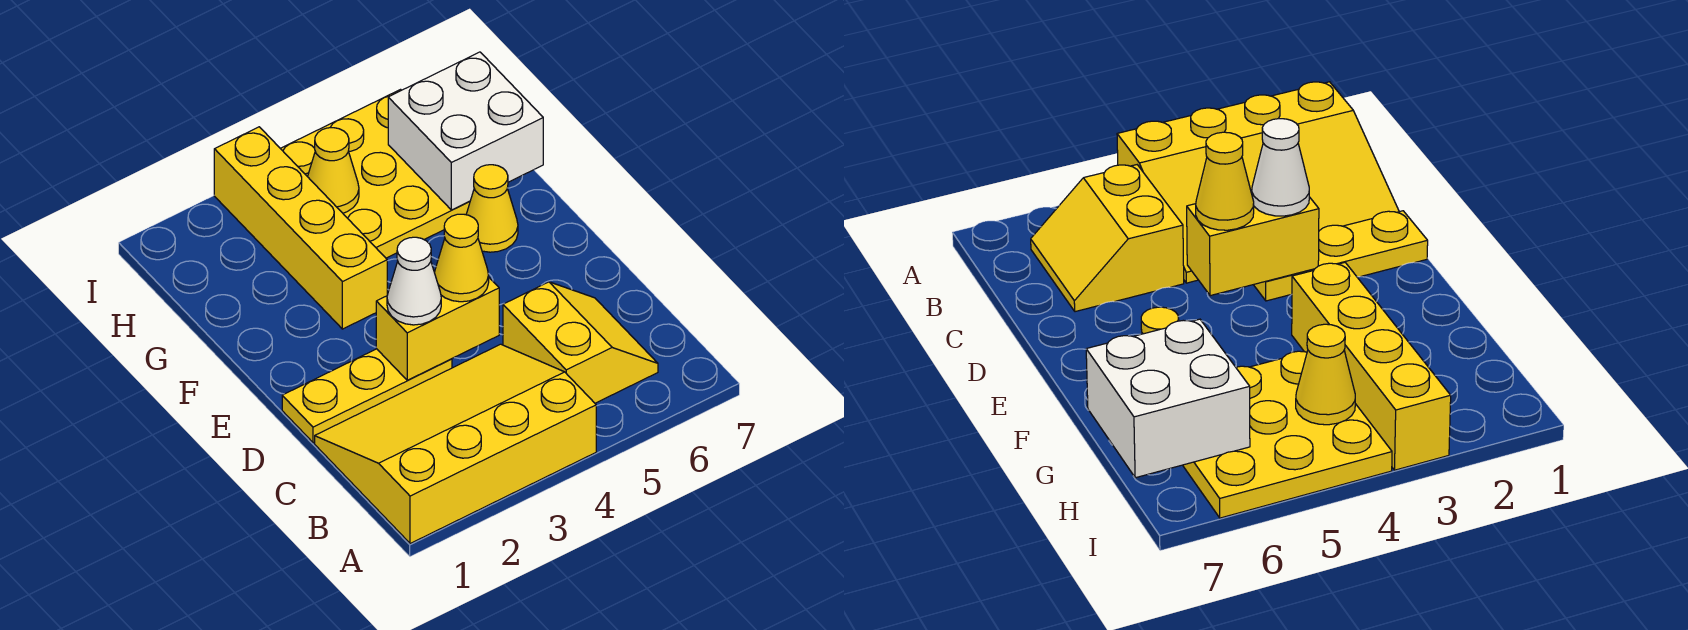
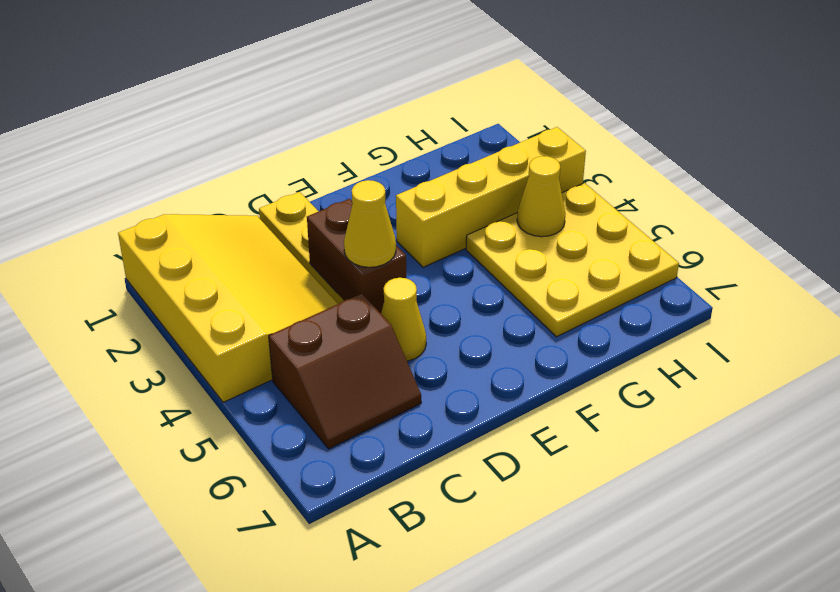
yellow 2x2 slope [503,282,658,403] -> brown 2x2 slope [269,294,421,449]
yellow 1x2 brick [376,278,499,380] -> brown 1x2 brick [307,199,406,313]
white 1x1 cone [387,237,441,325] -> none
yellow 1x1 cone [466,165,518,252] -> yellow 1x1 cone moved to [381,278,426,361]
white 2x2 brick [388,52,543,210] -> none

